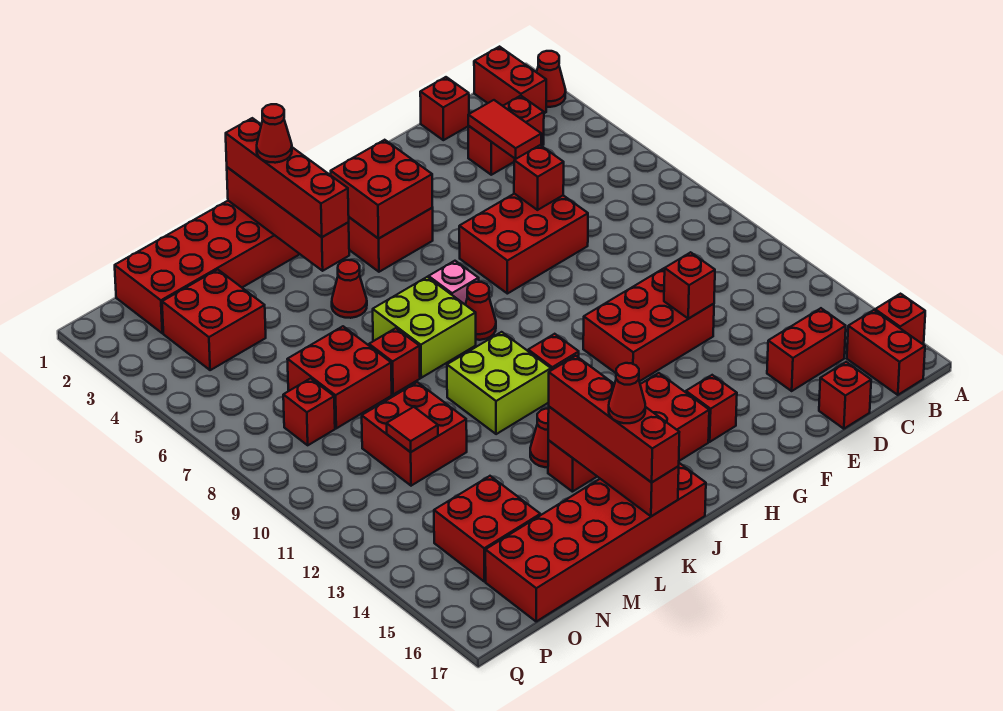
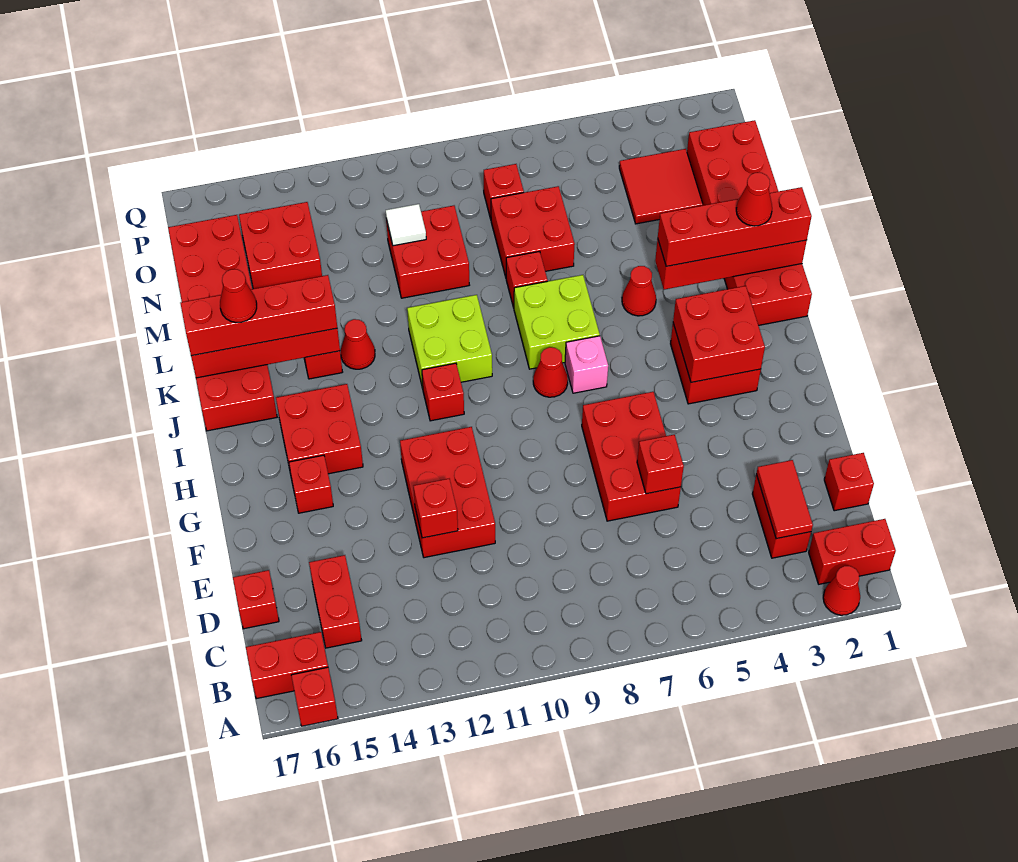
red 1x2 tile [468,100,541,159] -> red 1x2 tile turned to [756,460,813,539]
red 2x2 brick [162,269,266,370] -> red 2x2 tile [619,149,703,224]
red 1x1 tile [387,407,438,452] -> white 1x1 tile [386,204,426,246]

